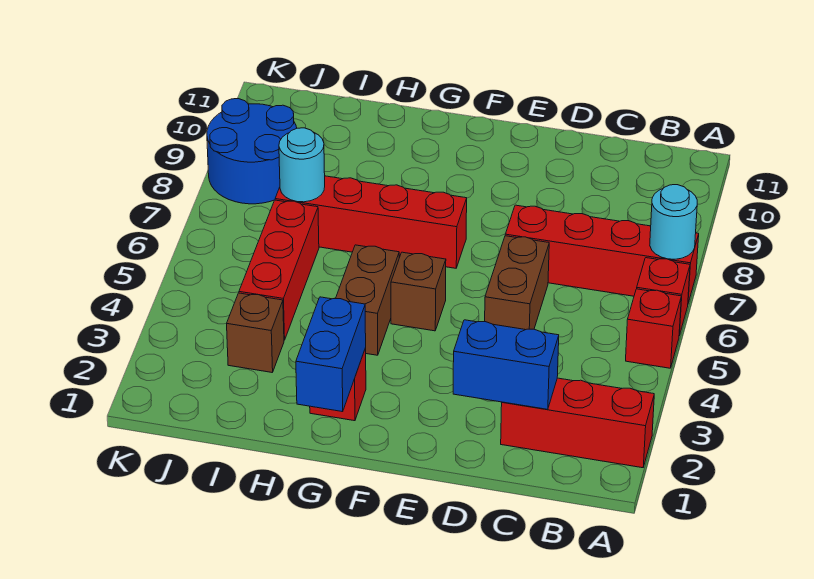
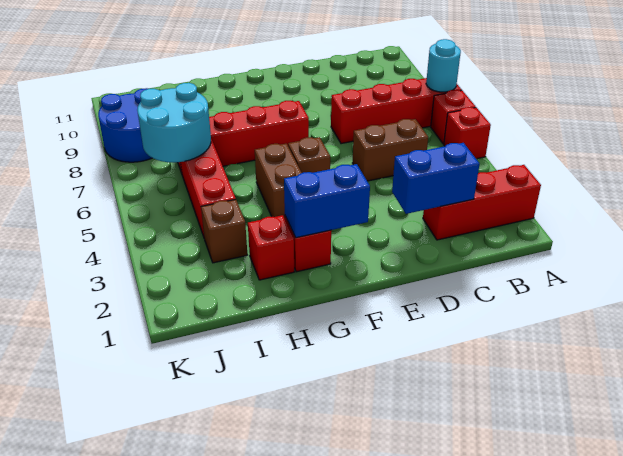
brown 1x2 brick [485,236,549,330] -> brown 1x2 brick turned to [353,119,428,181]
blue 1x2 brick [296,297,366,412] -> blue 1x2 brick turned to [284,164,370,238]
none -> red 1x1 brick [248,215,294,280]
cyan 1x1 round brick [279,128,325,202] -> cyan 2x2 round brick [137,83,211,163]

